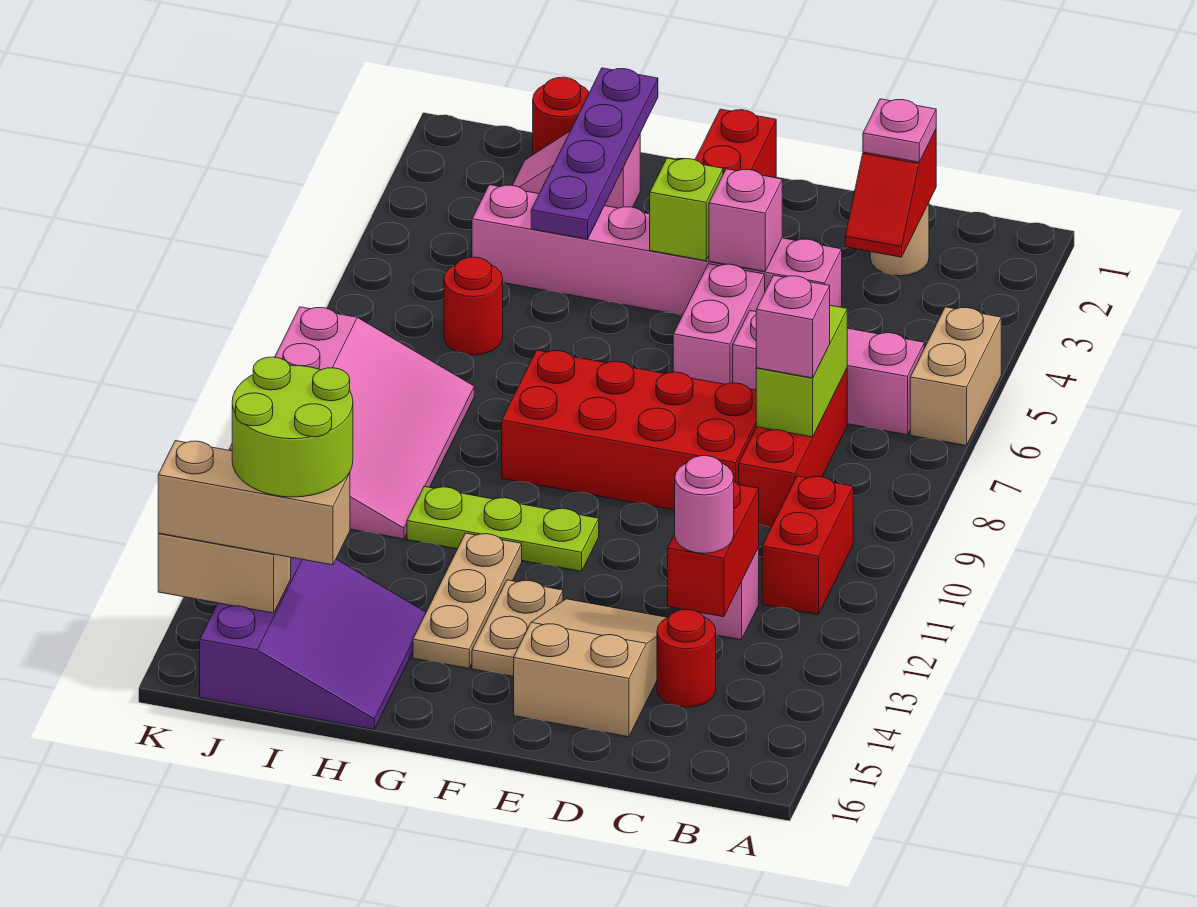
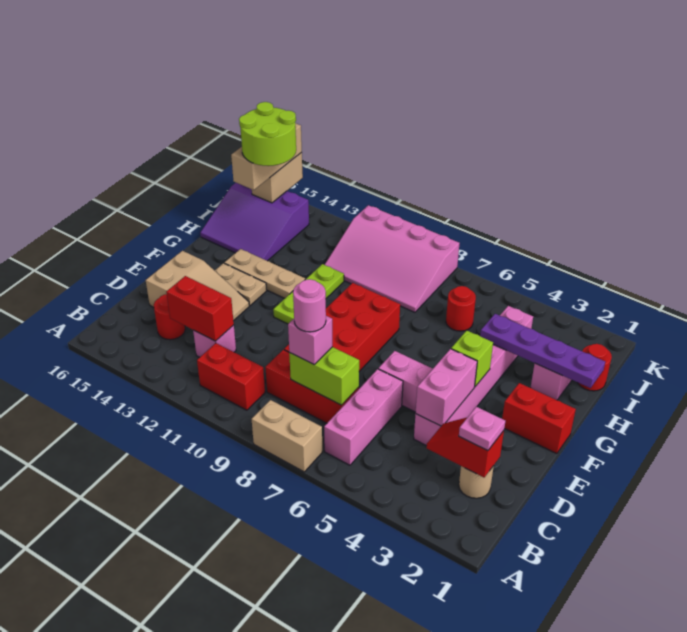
tan 1x2 brick [910,307,1001,446] -> tan 1x2 brick moved to [252,400,322,472]
pink 1x1 round brick [675,456,734,553] -> pink 1x1 round brick moved to [293,279,326,332]
pink 1x1 brick [709,169,782,272] -> pink 1x2 brick [416,349,477,426]

